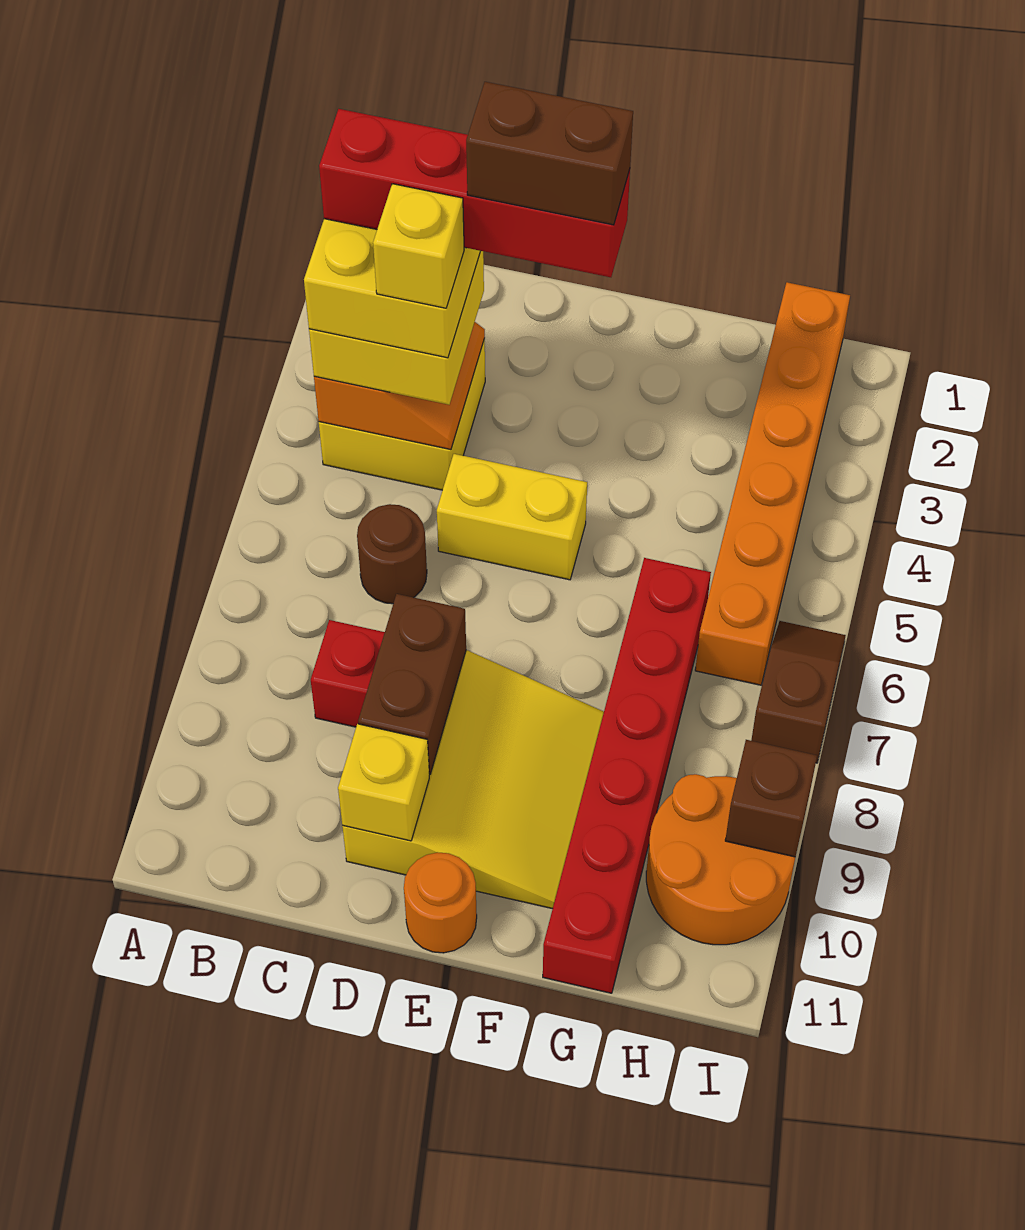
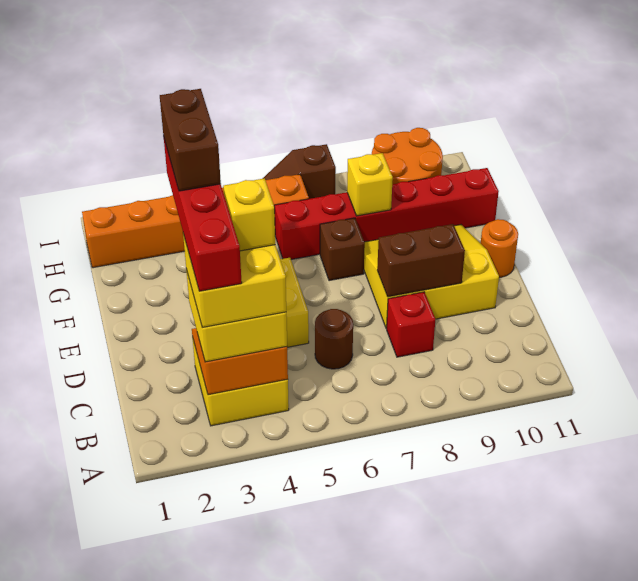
yellow 1x1 brick [338,724,429,841] -> yellow 1x1 brick moved to [347,153,393,216]
brown 1x1 brick [725,740,817,857] -> brown 1x1 brick moved to [320,218,365,281]

